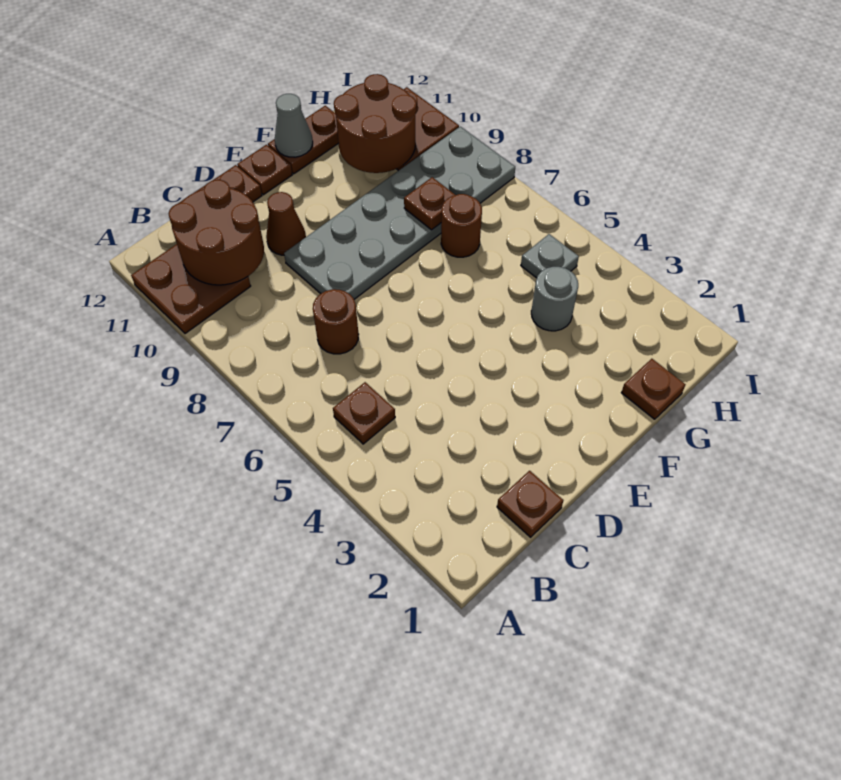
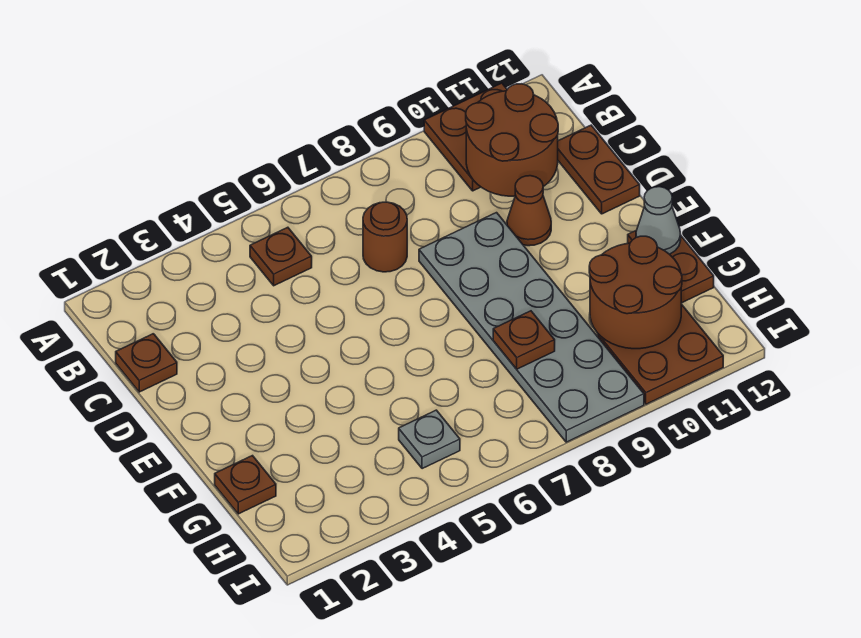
brown 1x1 plate [237,145,292,195] -> none
grey 1x1 round brick [531,267,578,331] -> none
brown 1x1 round brick [441,194,482,257] -> none

